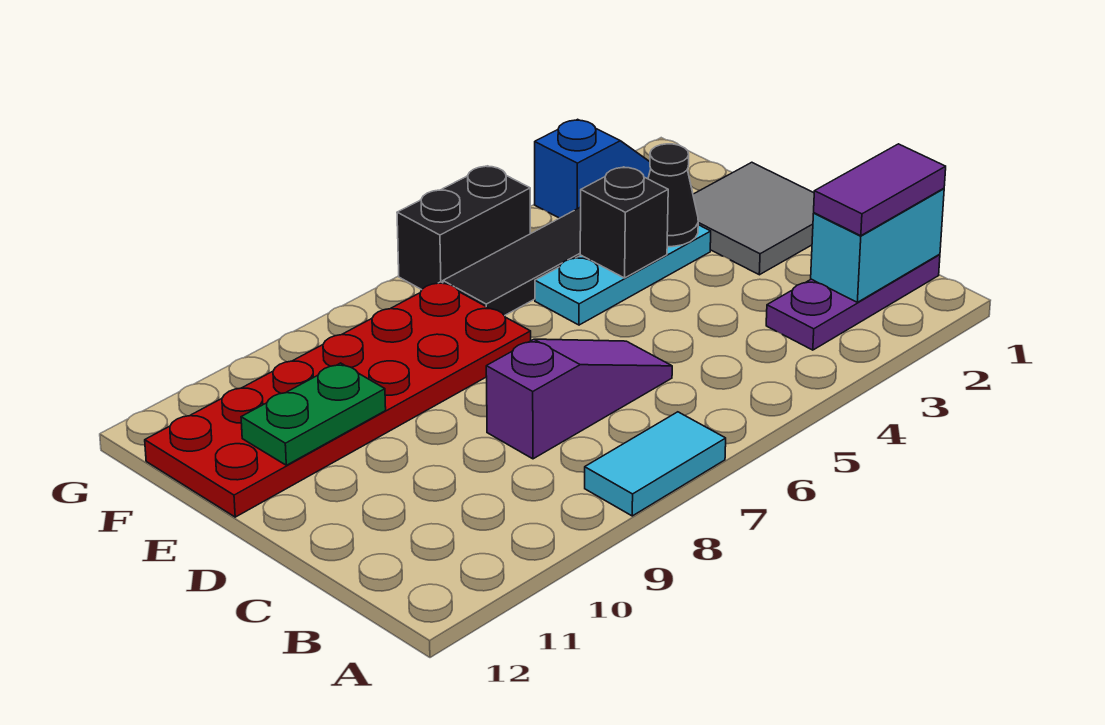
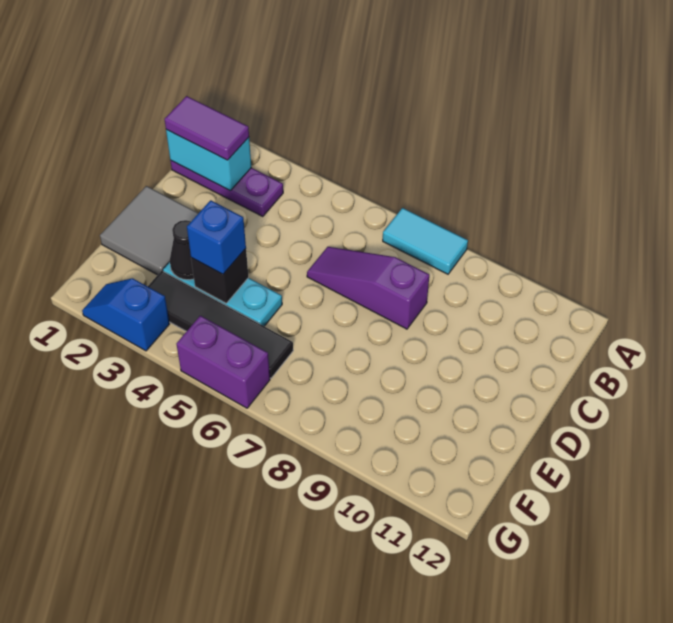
none -> blue 1x1 brick [187,200,246,274]
red 2x6 plate [145,282,531,517] -> none
green 1x2 plate [241,363,386,465] -> none
black 1x2 brick [397,166,530,290] -> purple 1x2 brick [177,316,270,408]

